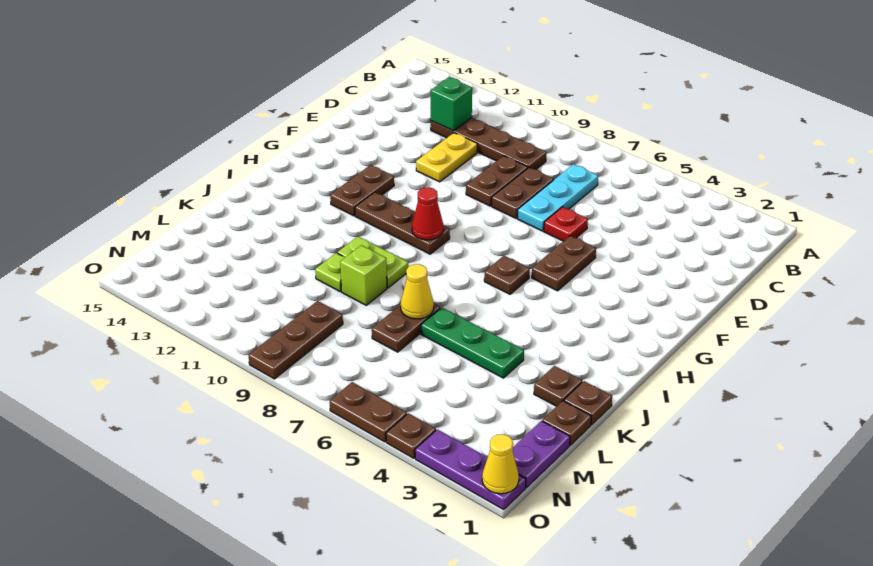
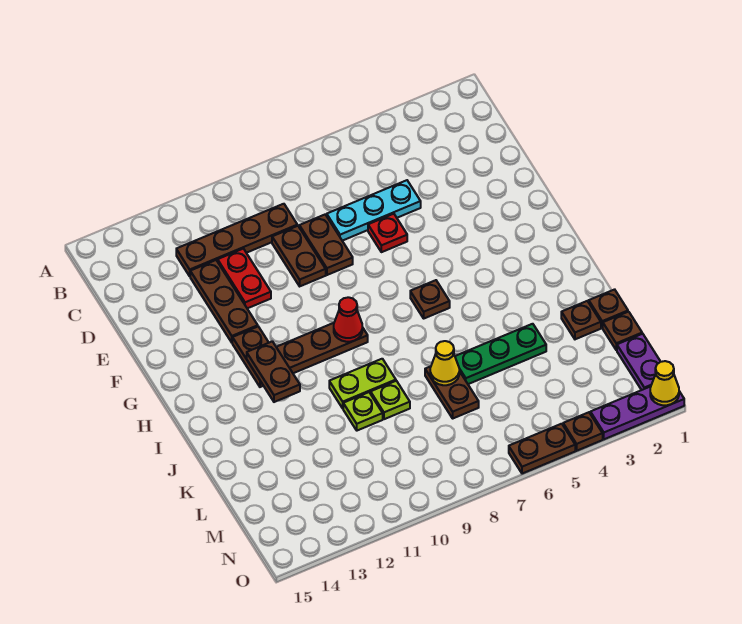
cyan 1x3 plate [518,164,598,231] -> cyan 1x3 plate turned to [327,180,421,241]
green 1x1 brick [431,77,472,131] -> none
yellow 1x2 plate [416,133,477,182] -> red 1x2 plate [218,249,271,308]
brown 1x2 plate [532,236,596,291] -> brown 1x2 plate moved to [247,341,300,402]
lime 1x1 brick [340,245,387,305] -> lime 1x1 plate [371,381,410,419]
brown 1x3 plate [249,301,343,379] -> brown 1x3 plate moved to [190,260,258,342]

